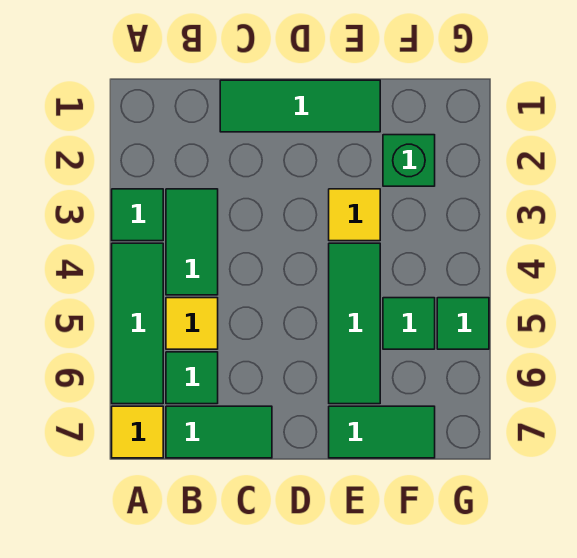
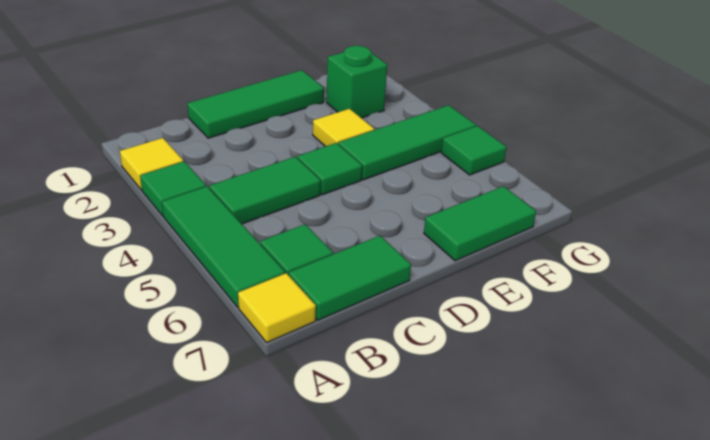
green 1x2 tile [166,189,218,295] -> green 1x2 tile turned to [209,157,320,224]
yellow 1x1 tile [166,298,218,349] -> yellow 1x1 tile moved to [120,138,183,190]
green 1x3 tile [329,243,380,404] -> green 1x3 tile turned to [338,105,476,180]
green 1x1 tile [383,298,435,349] -> green 1x1 tile moved to [297,143,362,195]

